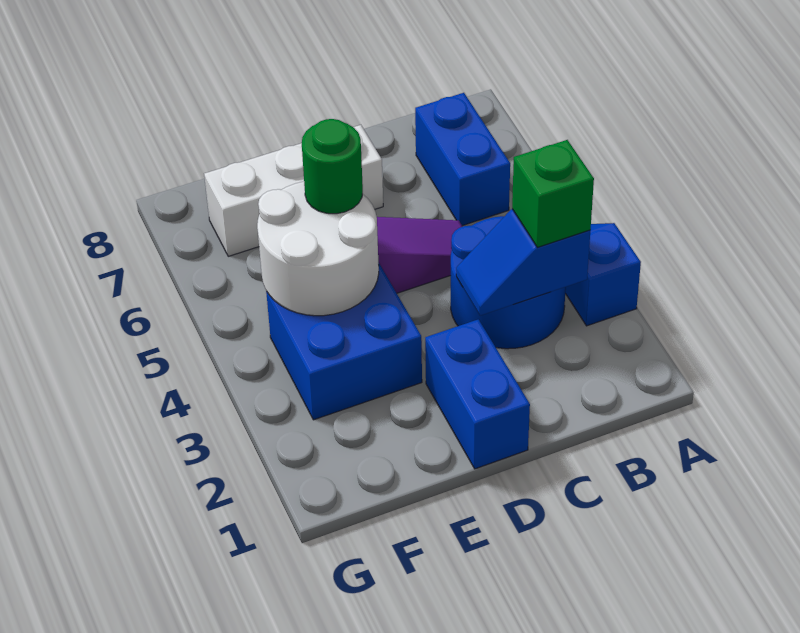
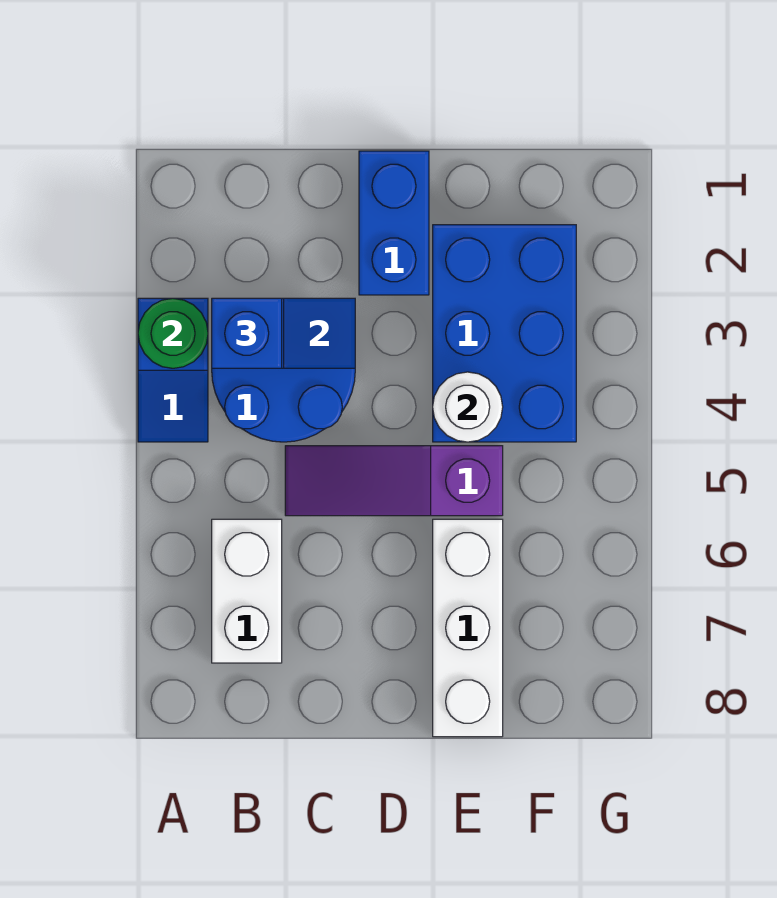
green 1x1 brick [512,140,594,247] -> blue 1x1 brick [212,298,282,368]
blue 1x2 brick [415,93,510,226] -> white 1x2 brick [212,519,282,663]
white 1x3 brick [204,125,383,256] -> white 1x3 brick turned to [433,519,503,737]
blue 2x2 brick [266,262,422,420] -> blue 2x3 brick [433,225,576,442]
white 2x2 round brick [257,181,379,316] -> white 1x1 round brick [433,372,503,442]
green 1x1 round brick [302,119,363,214] -> green 1x1 round brick moved to [138,298,208,368]

